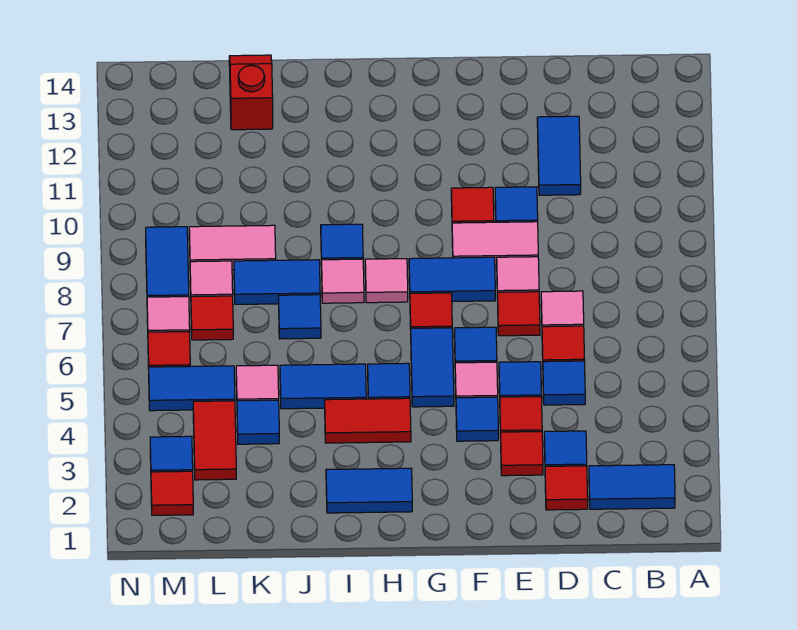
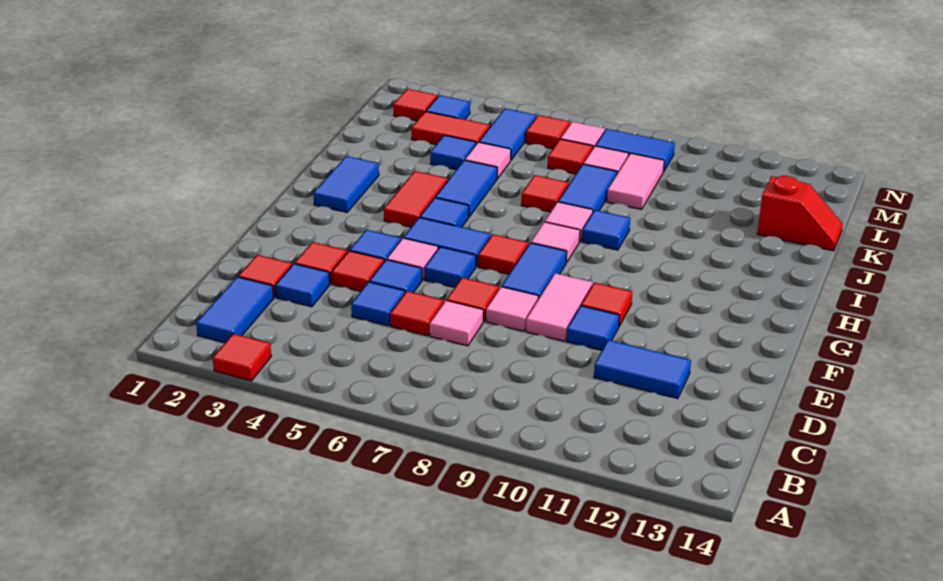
none -> red 1x1 tile [213,334,271,381]
blue 1x1 tile [279,295,321,339] -> red 1x1 tile [521,175,569,212]

